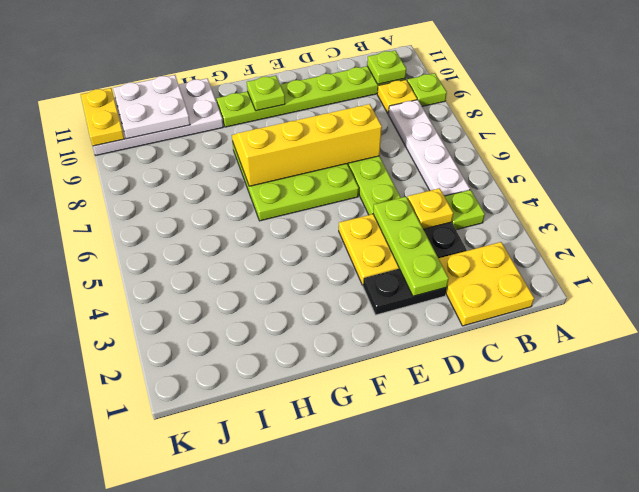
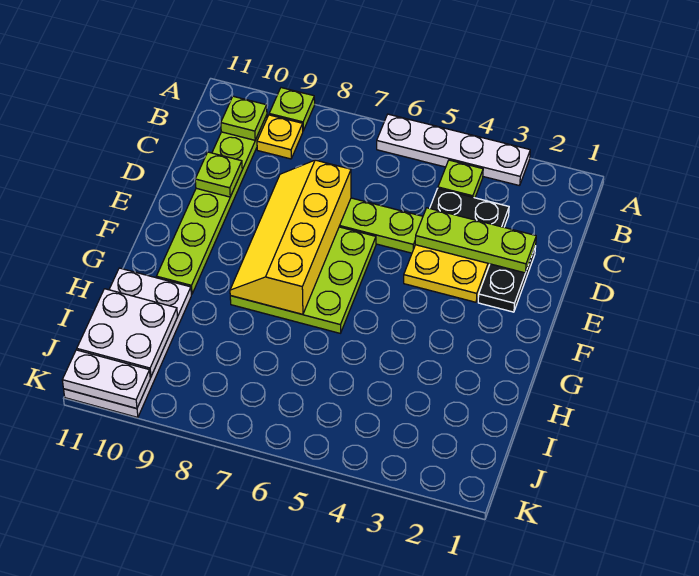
yellow 2x2 plate [439,242,534,326] -> none
white 1x4 plate [389,100,470,196] -> white 1x4 plate moved to [377,114,530,186]
yellow 1x1 plate [408,188,453,229] -> none
lime 1x1 plate [247,76,285,111] -> lime 1x1 plate moved to [195,152,242,197]
yellow 1x2 plate [81,88,124,146] -> white 1x2 plate [62,350,150,409]

